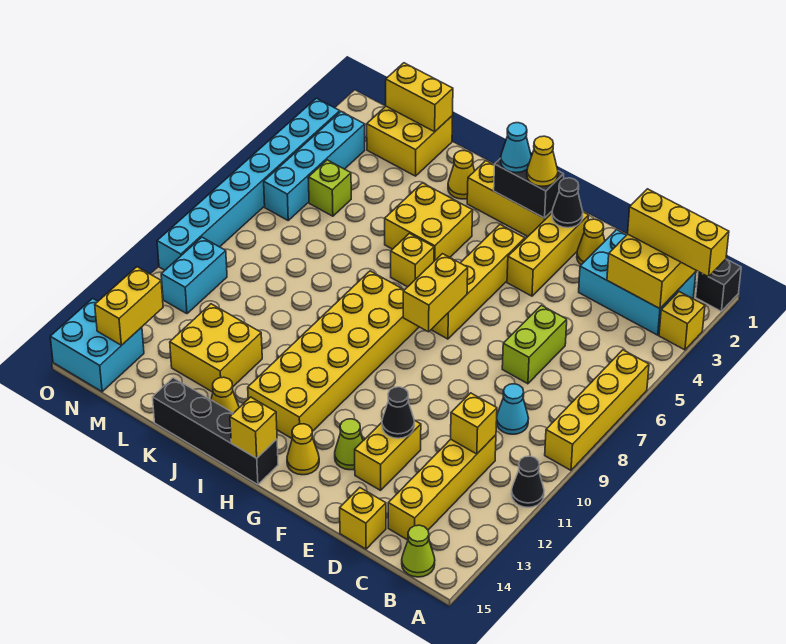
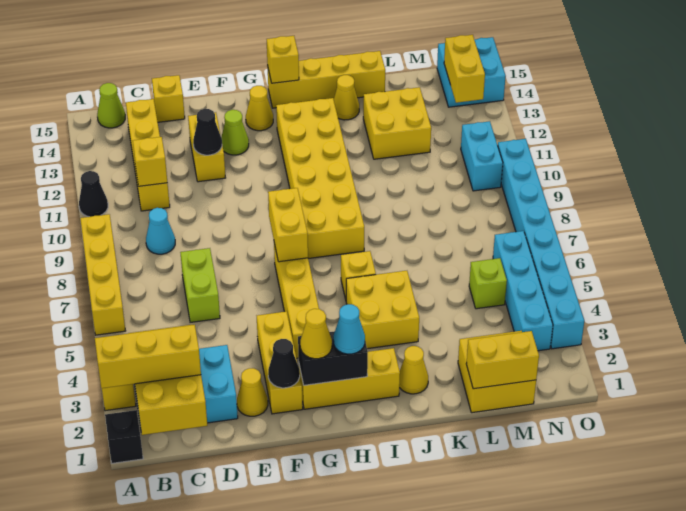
black 1x4 brick [153,378,278,485] -> yellow 1x4 brick [267,51,385,108]

